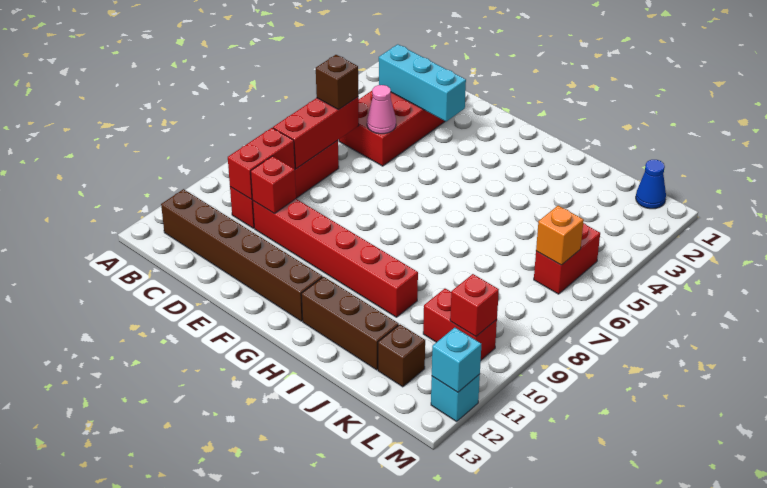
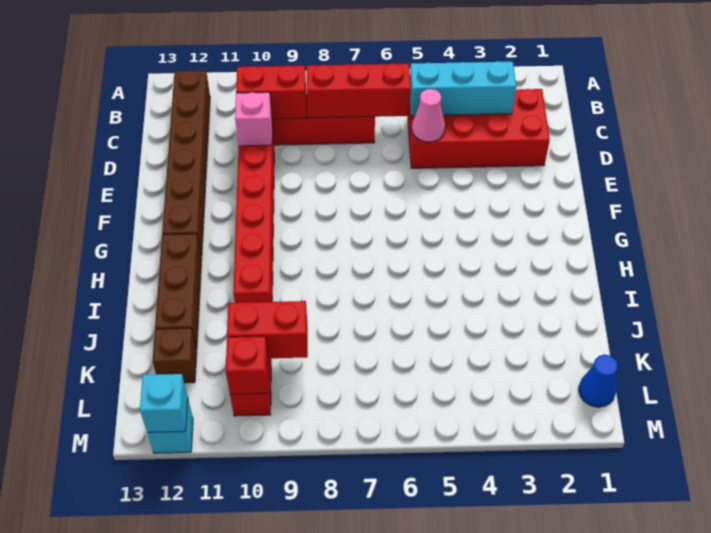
cyan 1x3 brick [379,44,466,121] -> cyan 1x3 brick turned to [410,61,516,116]
brown 1x1 brick [316,55,358,110] -> none
red 1x1 brick [251,156,296,213] -> pink 1x1 brick [235,92,272,146]
red 1x2 brick [534,223,600,294] -> red 1x2 brick moved to [227,301,308,358]
orange 1x1 brick [536,206,584,265] -> none

